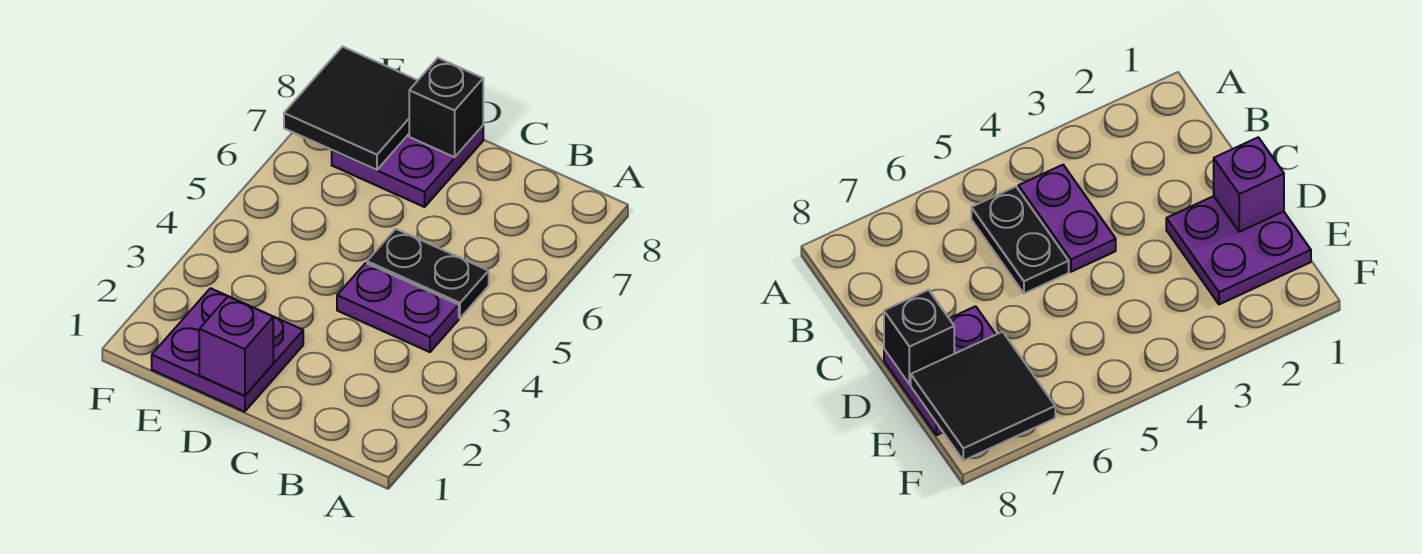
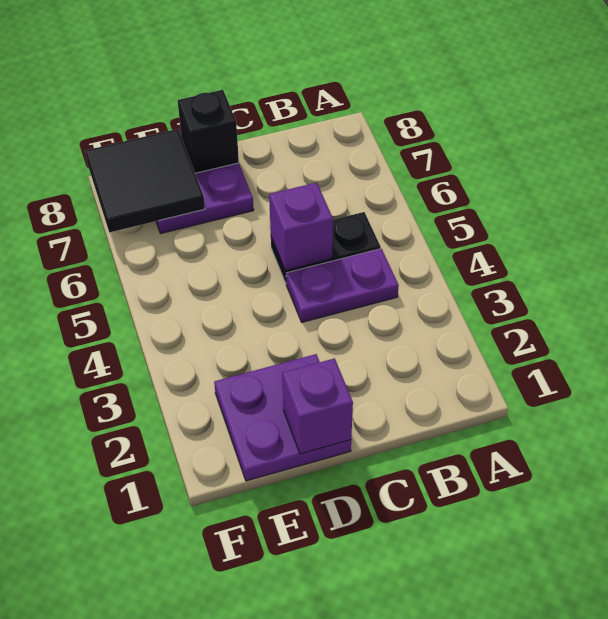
none -> purple 1x1 brick [269,183,333,271]

